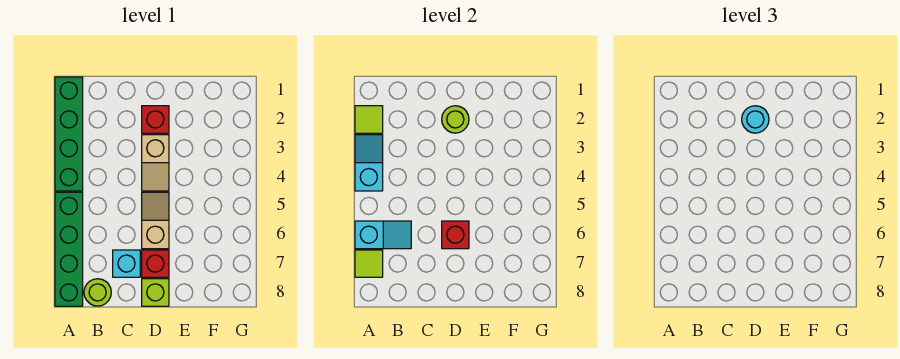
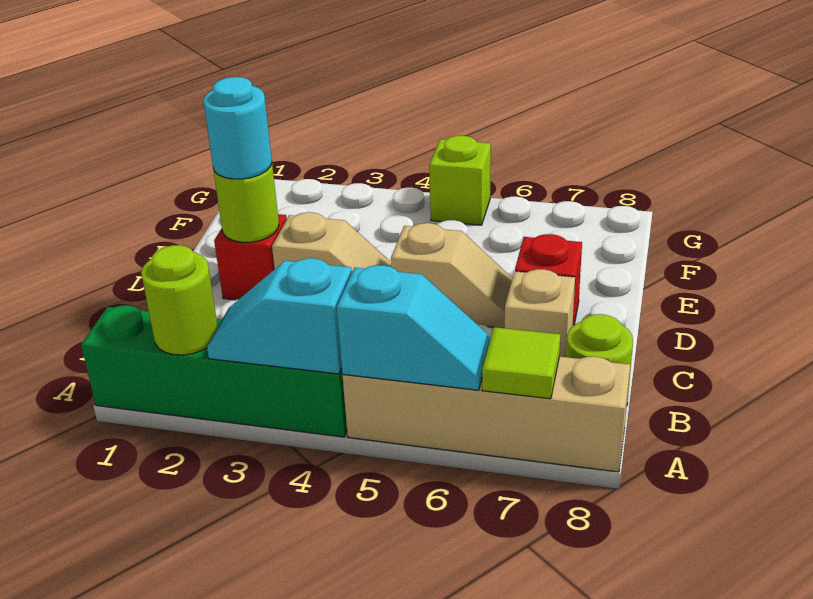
lime 1x1 tile [355,106,383,133] -> lime 1x1 round brick [141,245,218,355]
green 1x4 brick [55,192,83,306] -> tan 1x4 brick [342,357,630,472]
cyan 1x2 slope [355,221,411,249] -> cyan 1x2 slope turned to [337,265,490,390]
cyan 1x1 brick [113,250,140,277] -> tan 1x1 brick [505,269,575,357]
tan 1x2 slope [142,192,169,249] -> tan 1x2 slope turned to [391,223,512,328]
red 1x1 brick [442,221,469,249] -> none
lime 1x1 brick [142,279,169,306] -> lime 1x1 brick moved to [429,136,491,225]

